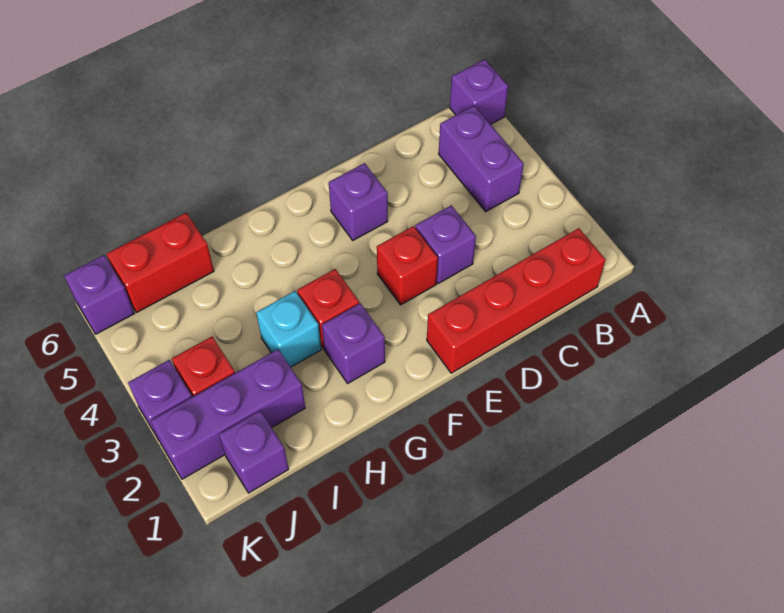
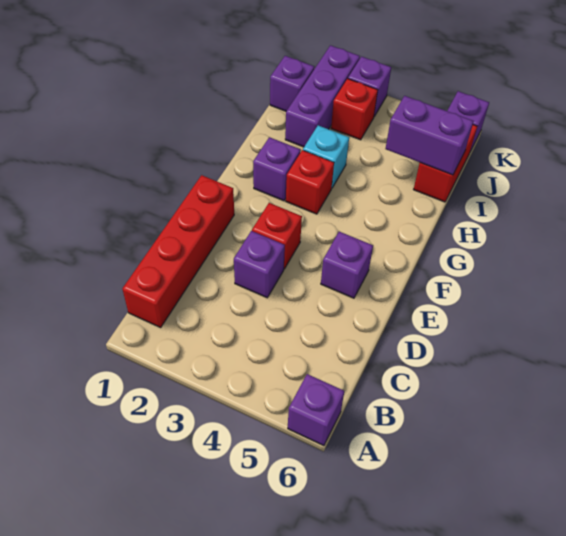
purple 1x2 brick [439,106,524,211] -> purple 1x2 brick moved to [385,96,473,175]

